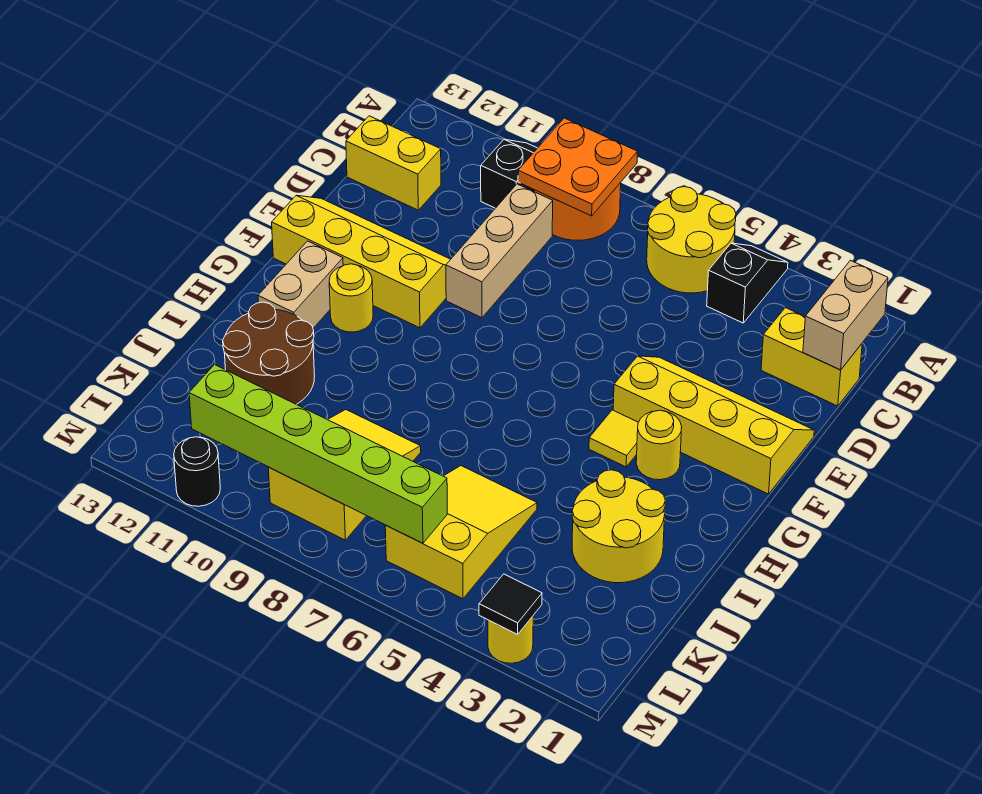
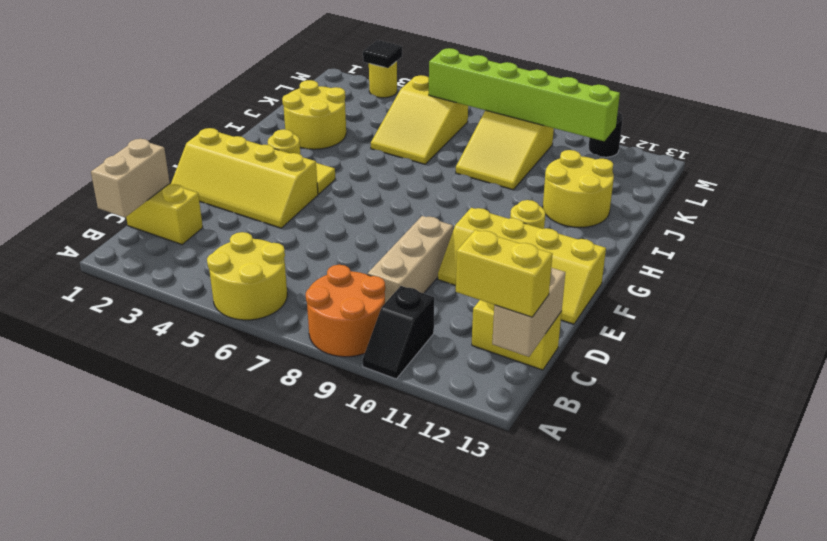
black 1x2 slope [707,243,788,323] -> none
orange 2x2 plate [518,118,637,216] -> none
none -> yellow 1x2 brick [456,230,552,317]
tan 1x2 brick [258,241,343,328] -> tan 1x2 brick moved to [492,268,565,357]
brown 2x2 round brick [223,302,315,404] -> yellow 2x2 round brick [543,150,614,227]

